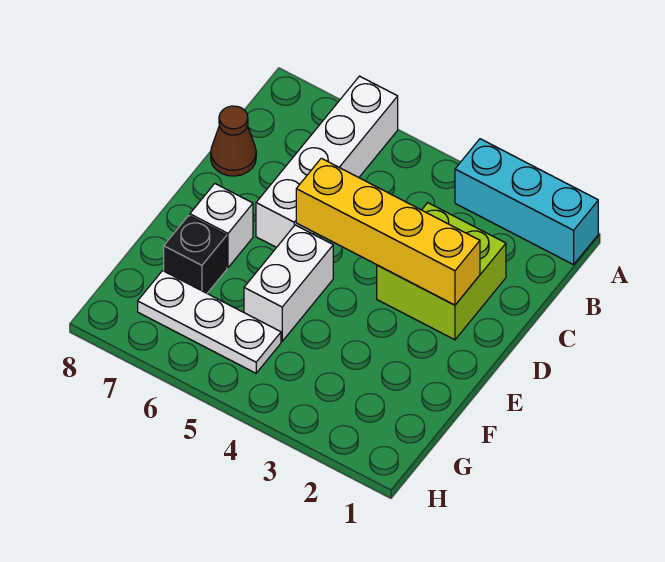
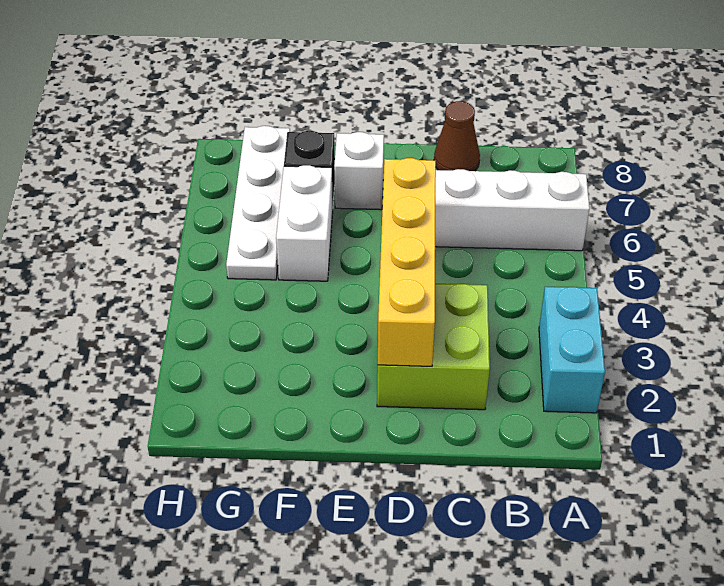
cyan 1x3 brick [455,139,598,265] -> cyan 1x2 brick [539,287,605,413]
white 1x2 brick [244,225,333,341] -> white 1x2 brick turned to [276,165,333,281]
white 1x3 plate [138,271,281,373] -> white 1x4 plate [226,126,290,280]

